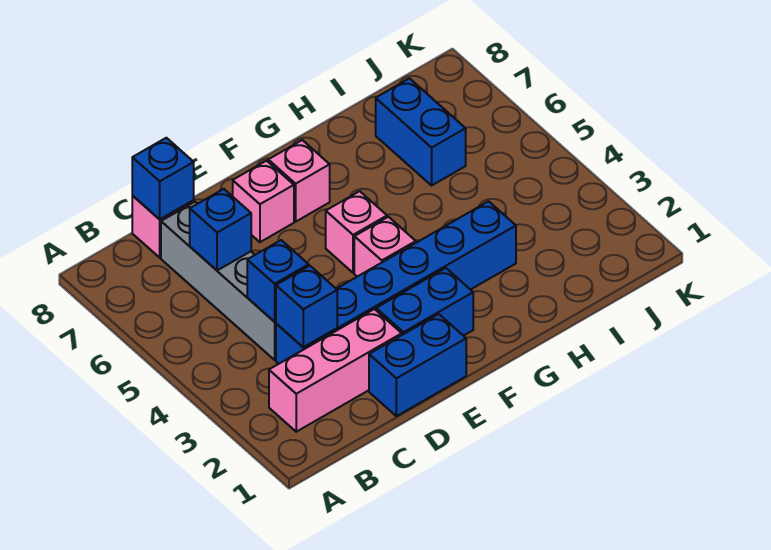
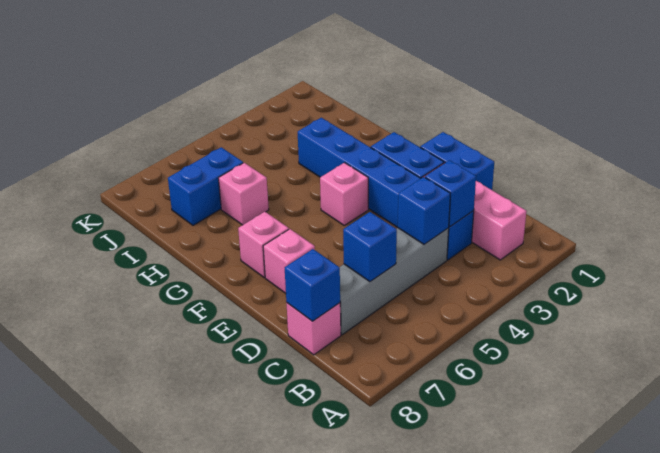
pink 1x1 brick [326,191,387,273] -> pink 1x1 brick moved to [218,163,269,225]

